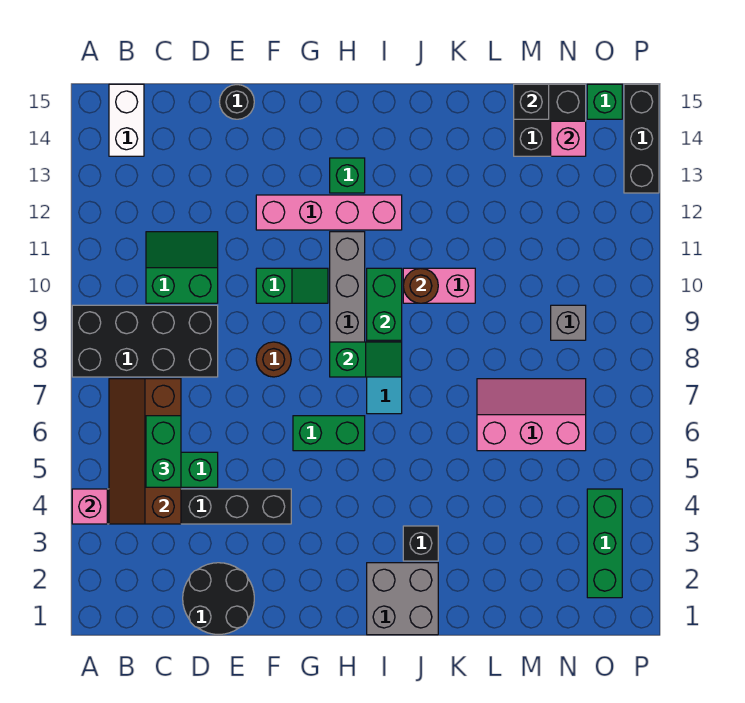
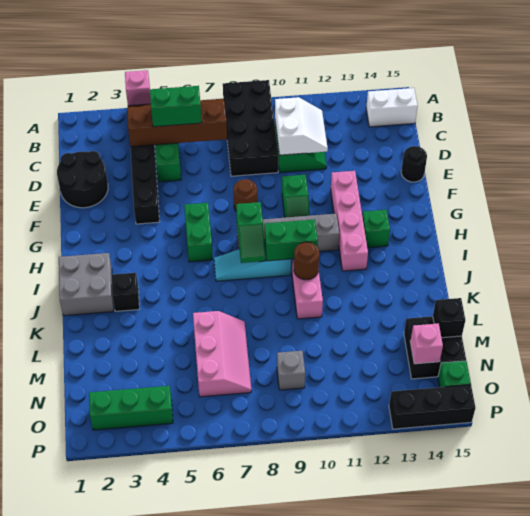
none -> white 2x2 slope [275,97,328,155]

